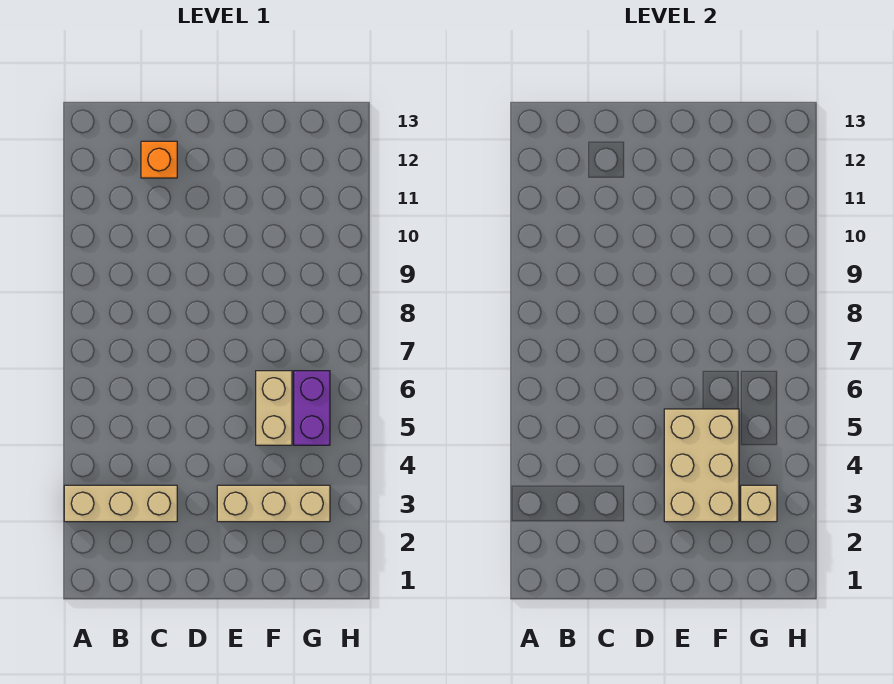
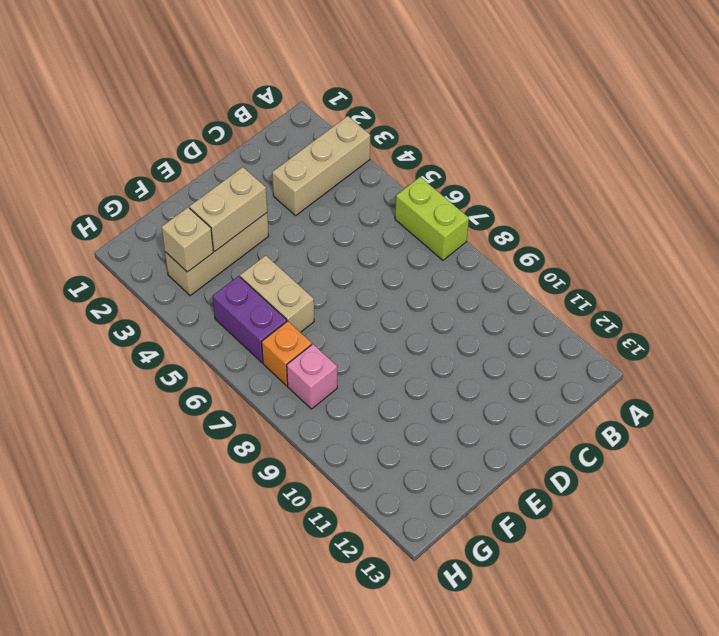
none -> lime 1x2 brick [395,177,469,260]
orange 1x1 brick [141,141,177,178] -> orange 1x1 brick moved to [262,321,312,386]
tan 2x3 brick [664,409,739,522] -> tan 1x2 brick [189,167,267,251]
none -> pink 1x1 brick [287,344,337,409]

